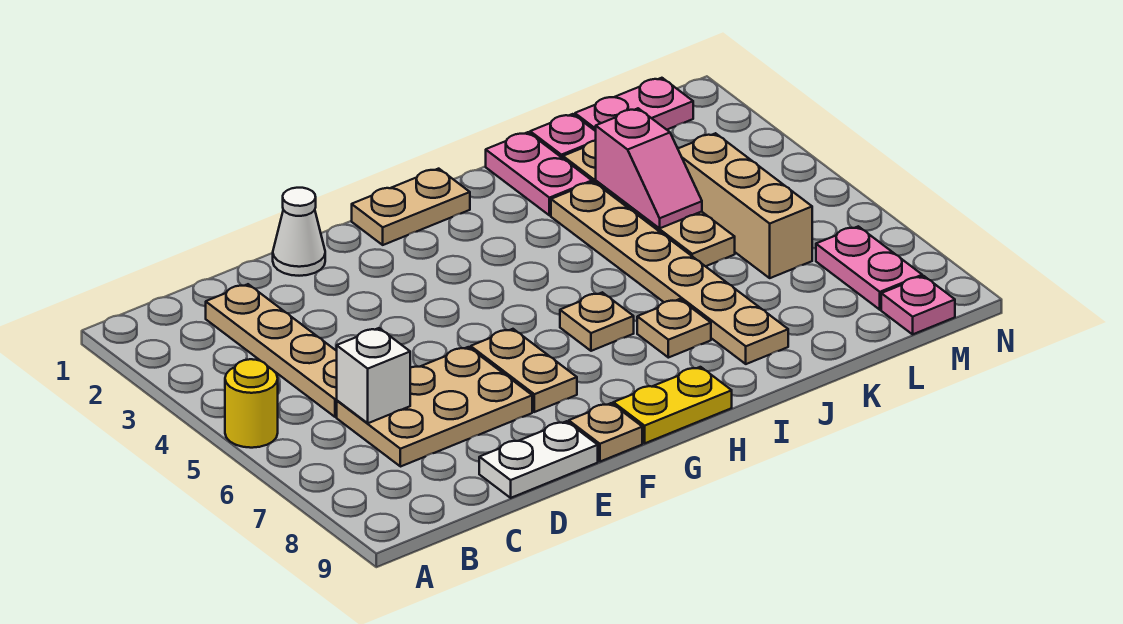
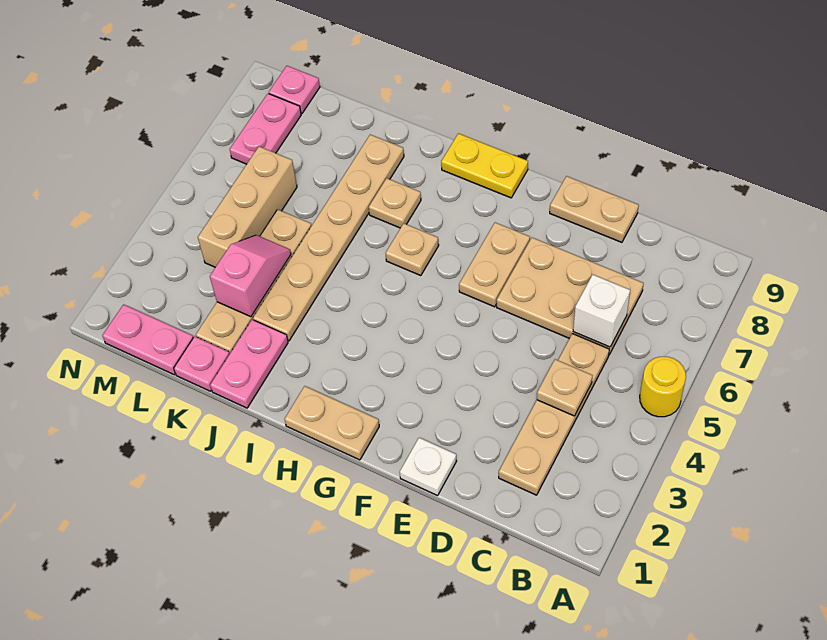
white 1x2 plate [479,421,598,498] -> tan 1x2 plate [550,176,639,242]
white 1x1 cone [273,188,325,276] -> white 1x1 plate [400,438,456,496]
tan 1x1 plate [569,403,642,462] -> tan 1x1 plate moved to [537,359,593,416]

